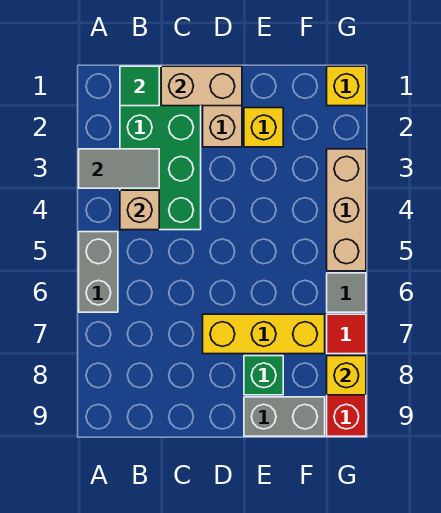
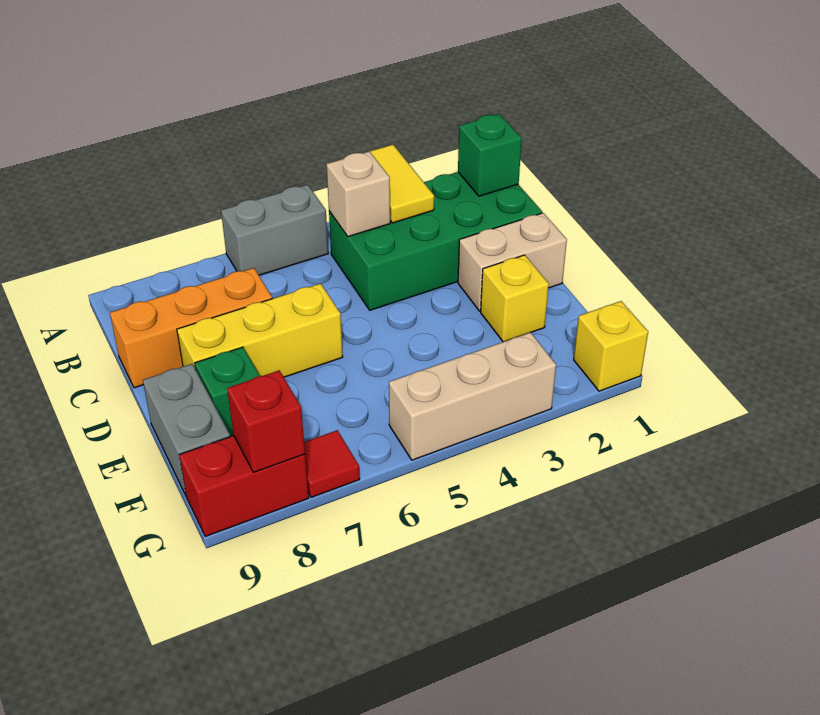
grey 1x2 tile [79,149,159,188] -> yellow 1x2 tile [370,145,434,223]
green 1x1 tile [120,66,159,106] -> green 1x1 brick [458,114,522,196]
tan 1x2 brick [161,66,242,106] -> none
none -> orange 1x3 brick [110,268,272,388]
yellow 1x3 brick [203,314,325,354] -> yellow 1x3 brick turned to [177,284,343,377]
grey 1x1 tile [327,273,366,312] -> none
yellow 1x1 brick [327,356,366,395] -> red 1x1 brick [227,370,305,472]

